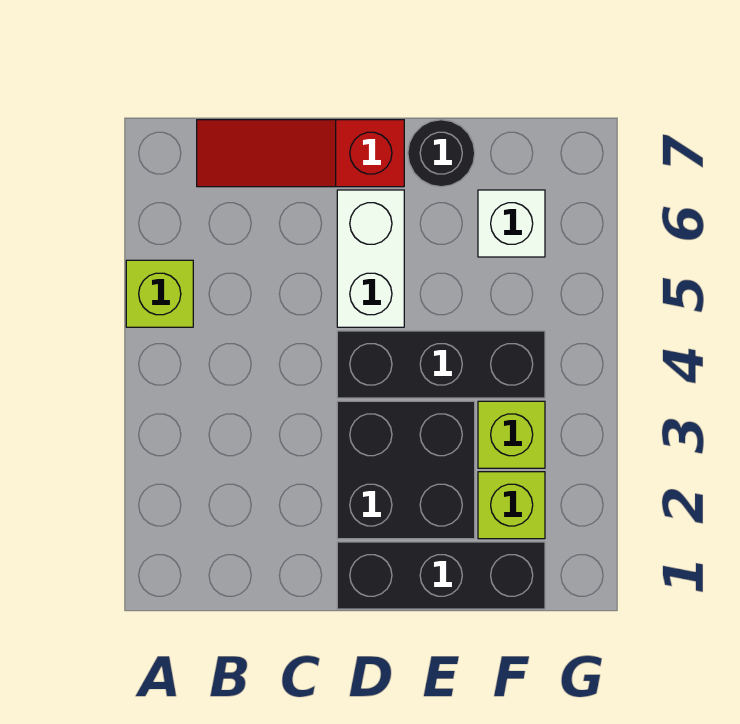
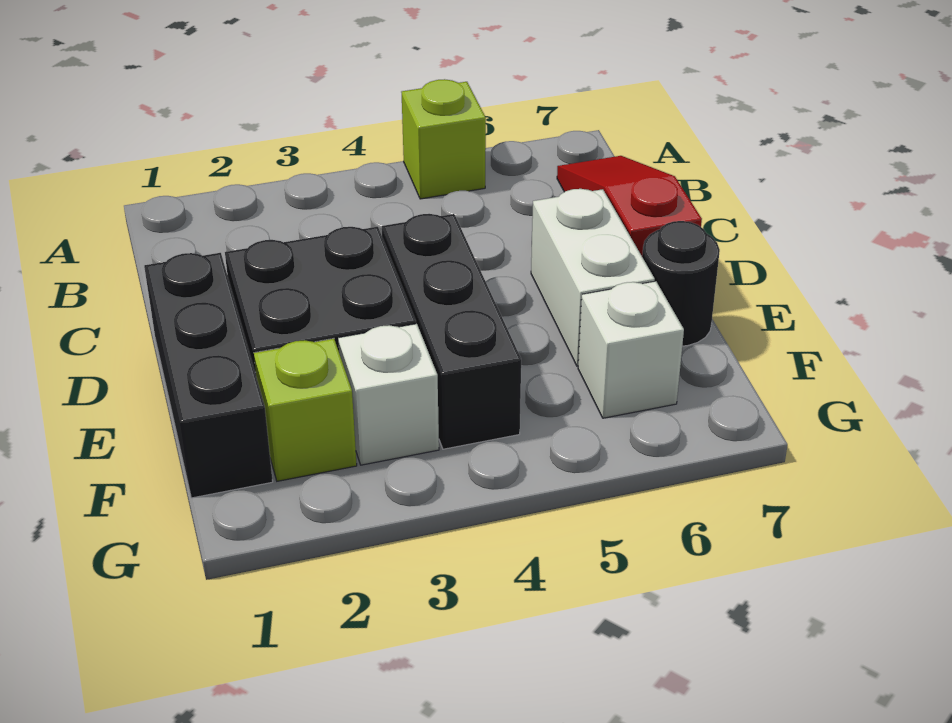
white 1x2 brick [337,190,404,327] -> white 1x2 brick turned to [531,189,655,366]
lime 1x1 brick [478,401,545,468] -> white 1x1 brick [338,324,439,465]

